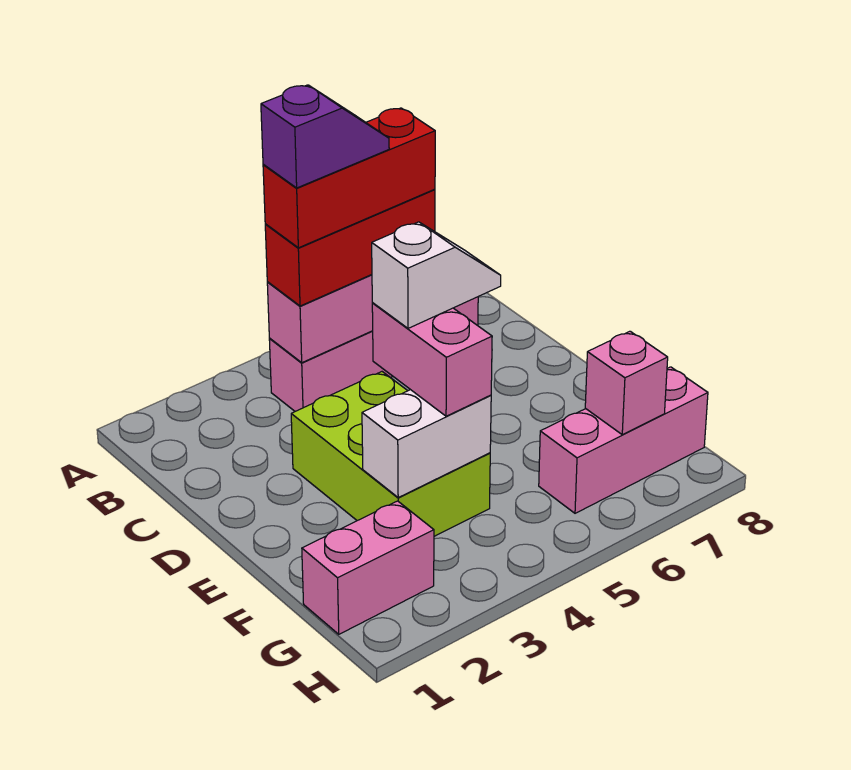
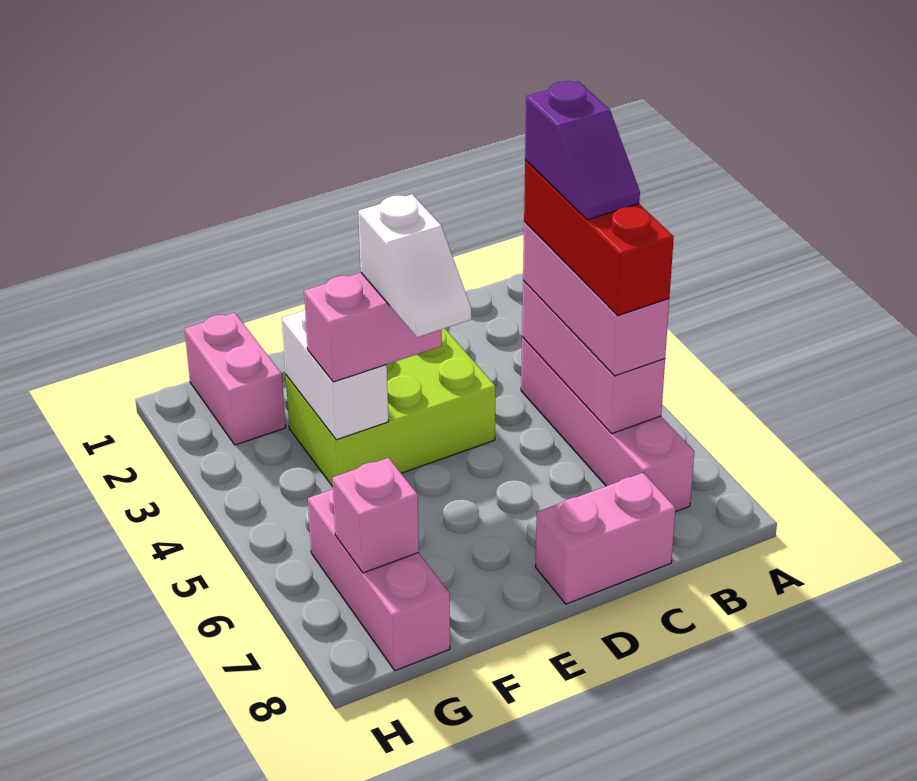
red 1x3 brick [265,189,435,306] -> pink 1x3 brick [523,221,669,376]
none -> pink 1x2 brick [535,473,676,604]

